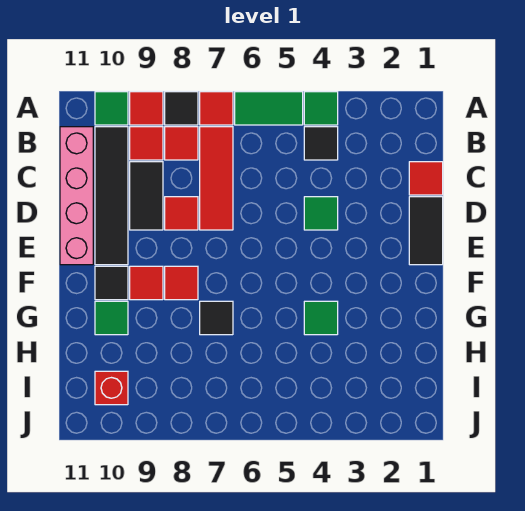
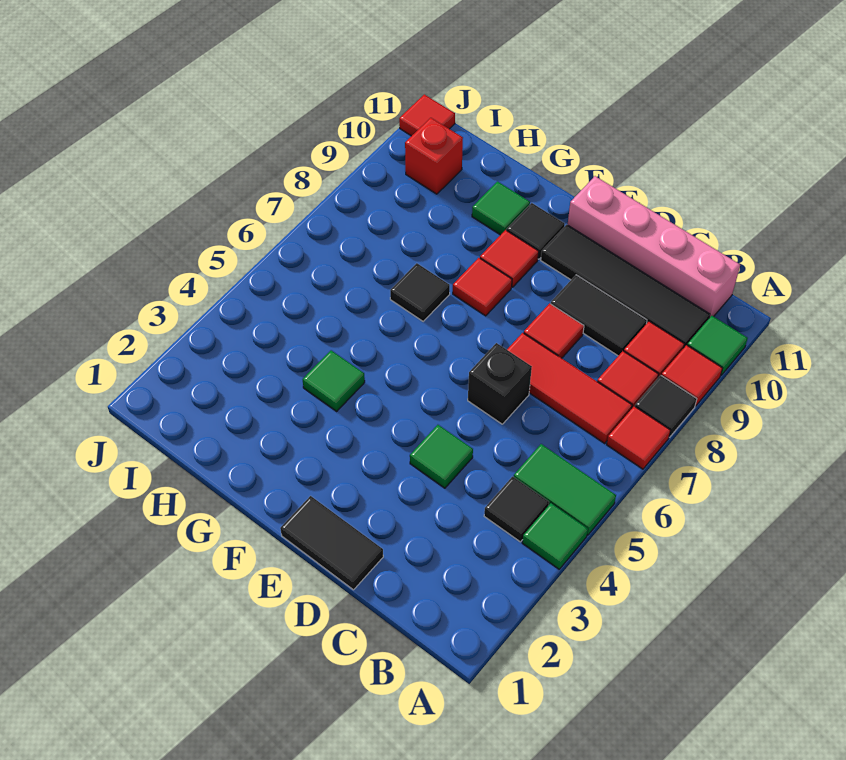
green 1x2 tile [235,92,303,125] -> green 1x2 tile turned to [514,444,616,535]
red 1x1 tile [409,162,443,195] -> red 1x1 tile moved to [399,94,455,136]
none -> black 1x1 brick [468,343,532,424]

